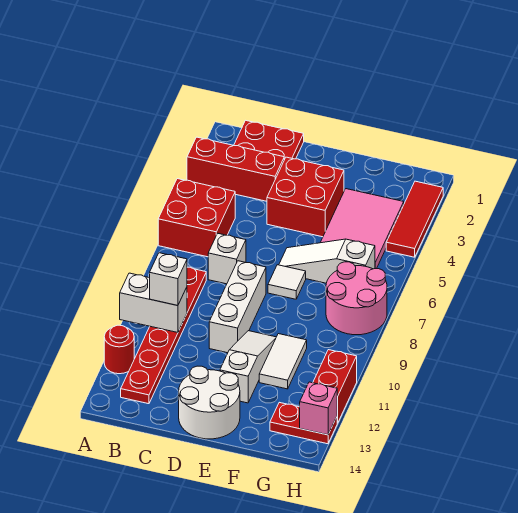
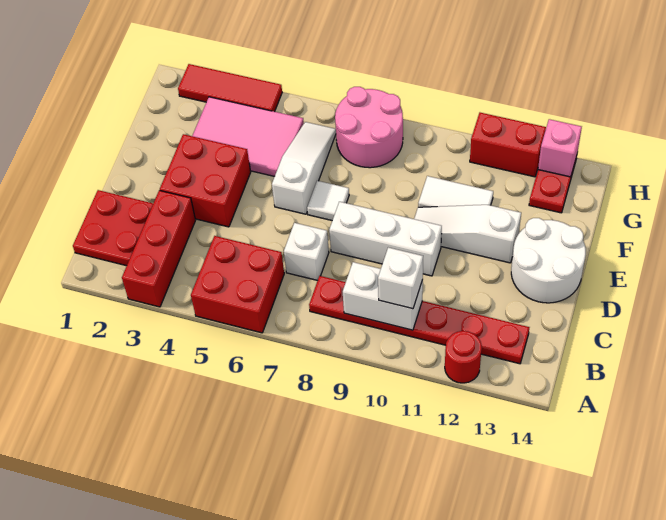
white 1x2 brick [120,273,187,333] -> white 1x2 brick turned to [343,262,423,330]
white 1x3 slope [279,239,375,283] -> white 1x3 slope turned to [272,122,336,214]

